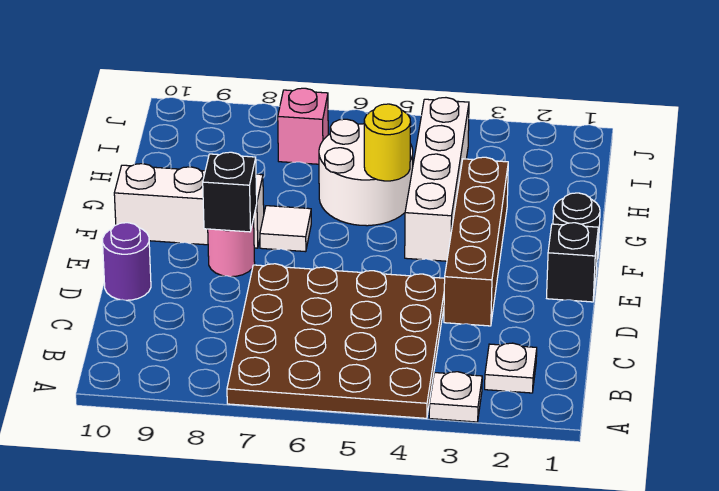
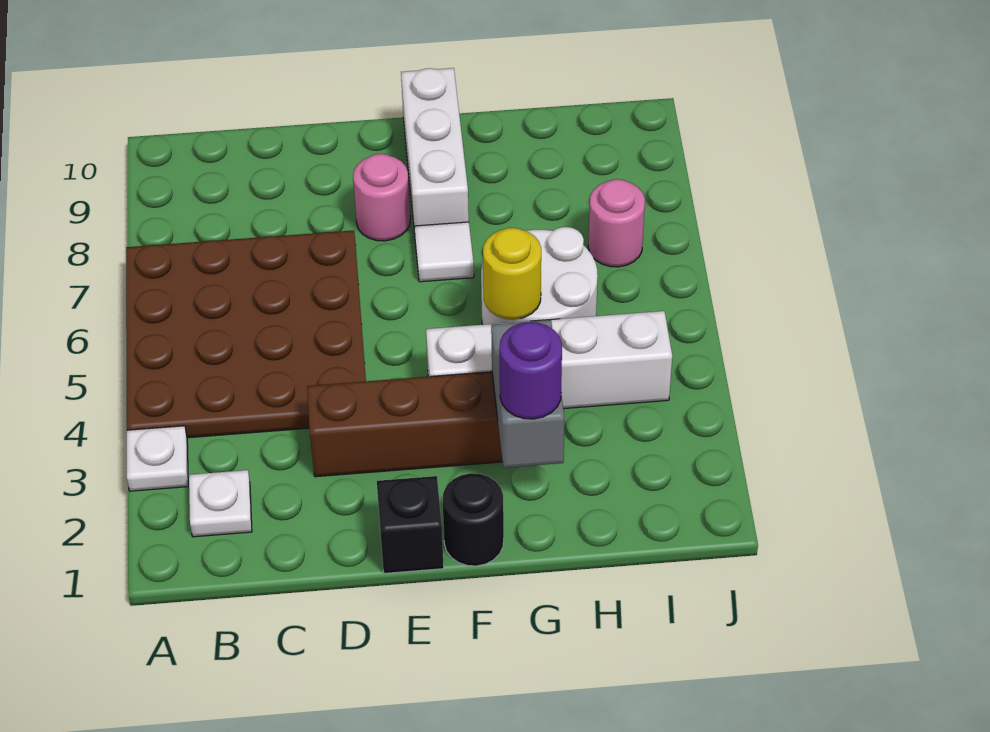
purple 1x1 round brick [103,223,151,300] -> purple 1x1 round brick moved to [499,322,562,419]
black 1x1 brick [203,152,257,232] -> none
none -> grey 1x2 brick [491,320,564,468]
pink 1x1 brick [278,88,328,164] -> pink 1x1 round brick [588,179,645,267]

